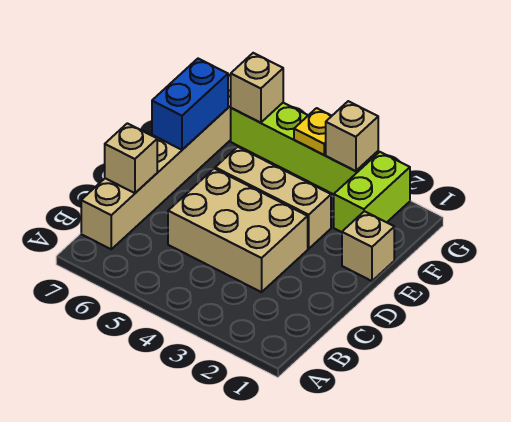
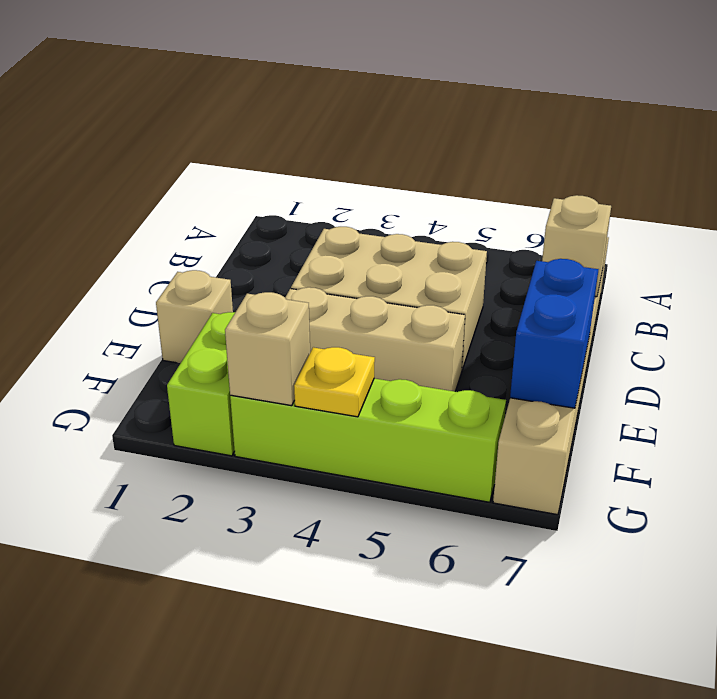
tan 1x1 brick [231,53,283,123] -> none

